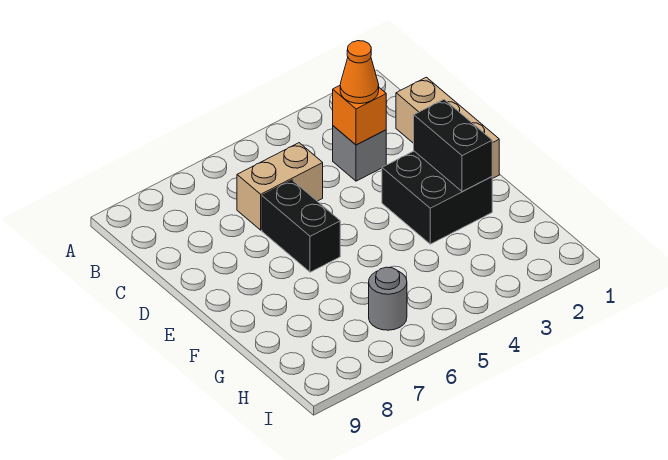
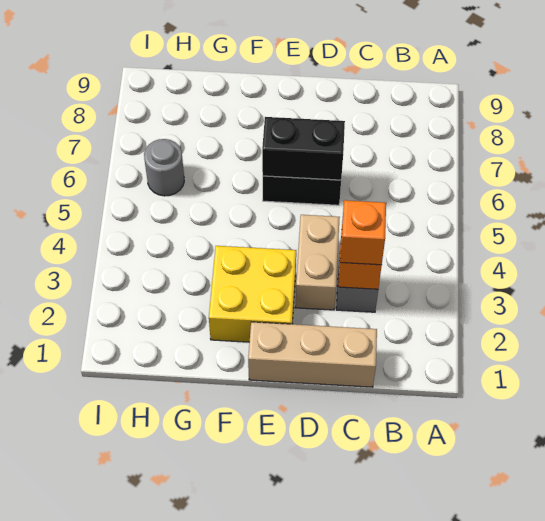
orange 1x1 cone [340,41,379,104] -> orange 1x1 brick [340,200,386,265]
tan 1x2 brick [237,143,323,230] -> tan 1x2 brick moved to [295,215,340,310]
black 2x2 brick [382,151,492,244] -> yellow 2x2 brick [209,246,296,342]
black 1x2 brick [414,100,492,192] -> black 1x2 brick moved to [262,117,345,180]

